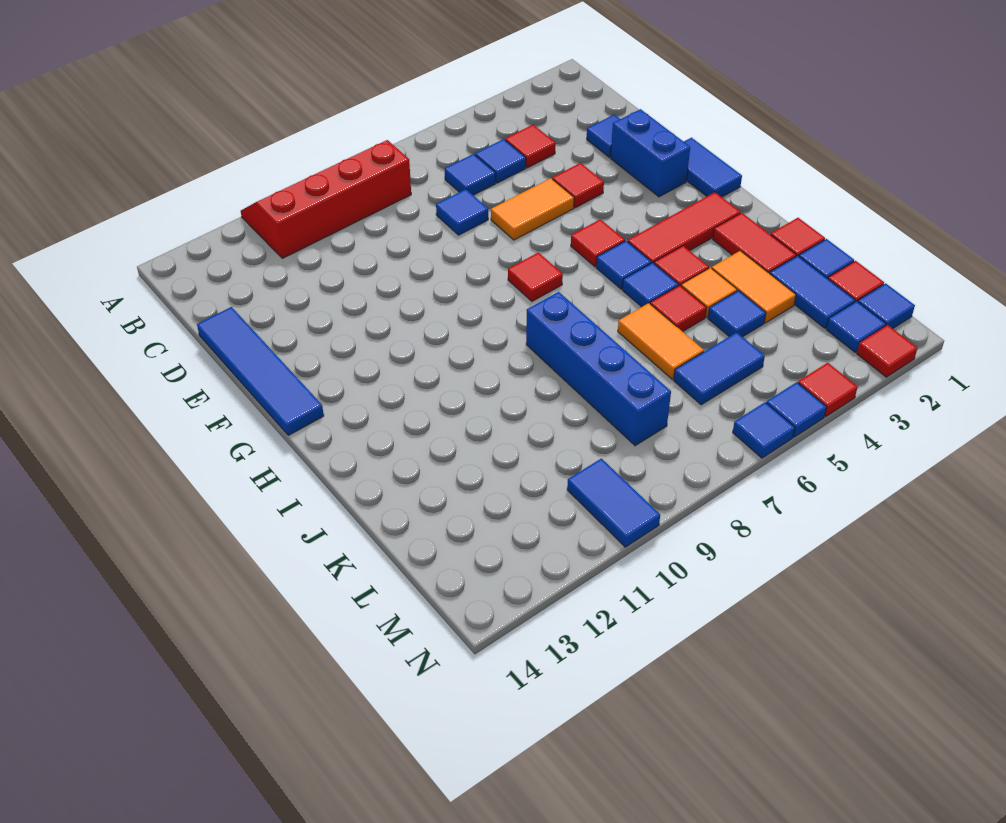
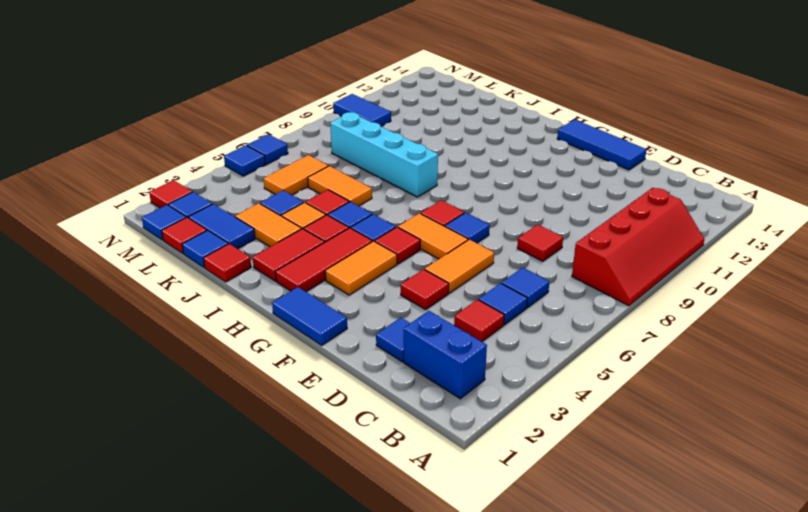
blue 1x1 tile [436,189,488,235] -> blue 1x1 tile moved to [445,213,490,243]
blue 1x4 tile [197,307,324,435] -> blue 1x3 tile [557,119,647,170]
blue 1x2 brick [611,109,690,197] -> blue 1x2 brick moved to [404,311,487,399]
none -> orange 1x2 tile [398,213,468,259]
none -> orange 1x2 tile [325,241,397,295]
red 1x2 tile [713,213,796,274] -> red 1x2 tile turned to [253,229,324,281]
blue 1x4 brick [526,292,671,446] -> cyan 1x4 brick [330,112,438,197]
blue 1x2 tile [674,332,765,405] -> orange 1x2 tile [264,155,328,195]
red 1x1 tile [798,363,858,417] -> red 1x1 tile moved to [517,225,563,261]

